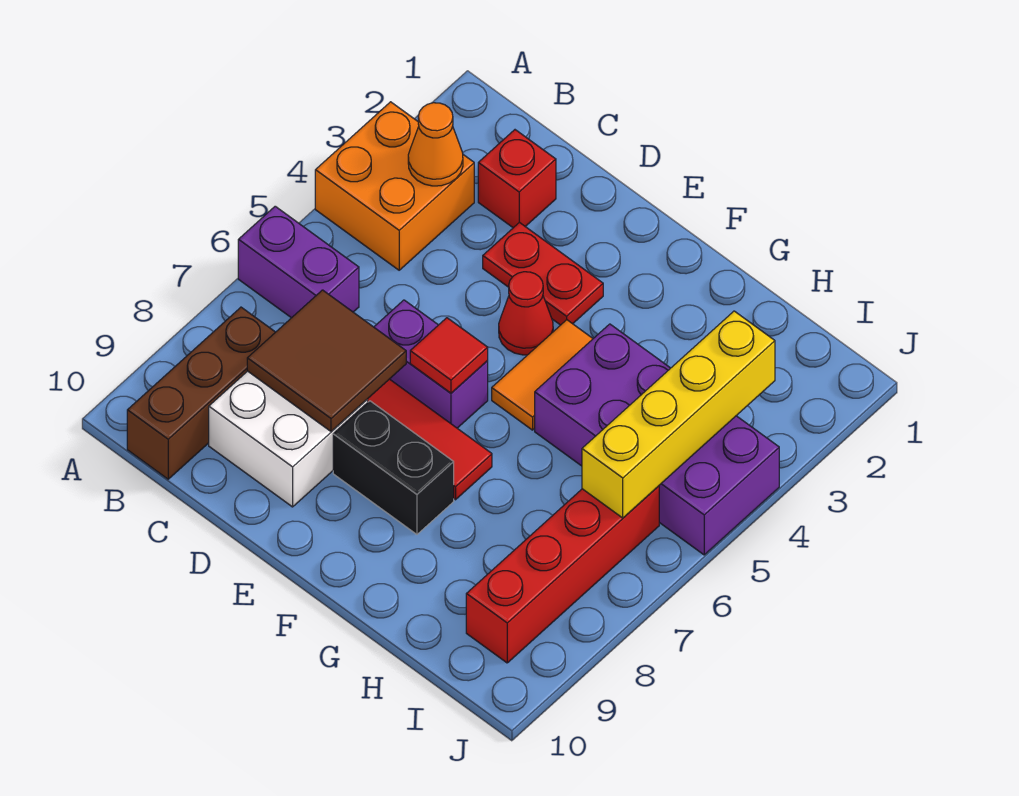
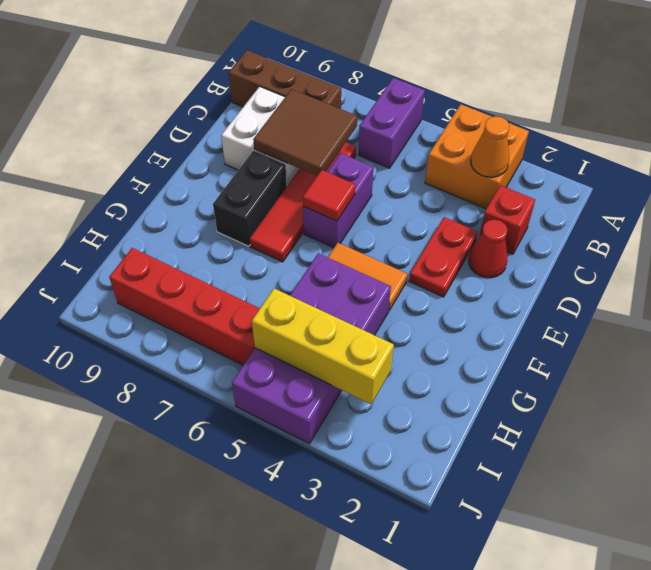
red 1x1 cone [499,272,553,355] -> red 1x1 cone moved to [469,220,508,278]
yellow 1x4 brick [582,311,775,518] -> yellow 1x3 brick [252,288,394,404]

